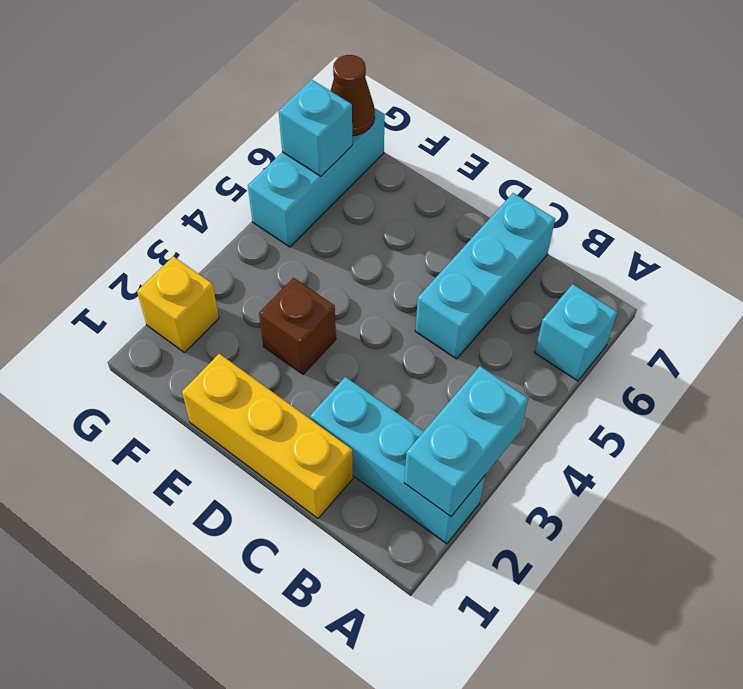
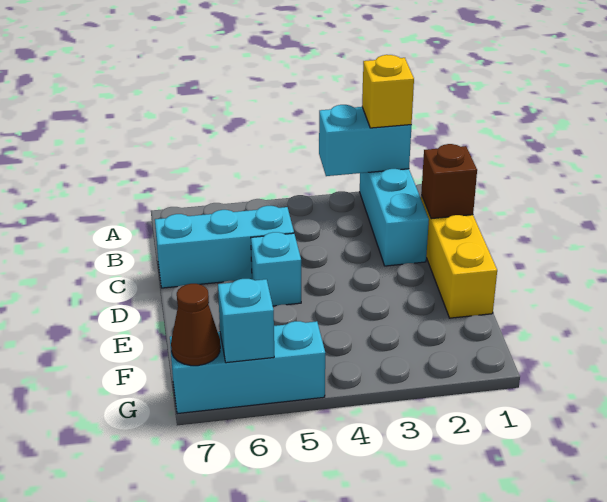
cyan 1x1 brick [535,284,617,381] -> cyan 1x1 brick moved to [251,232,301,306]
brown 1x1 brick [259,278,336,374] -> brown 1x1 brick moved to [421,144,477,219]
yellow 1x1 brick [137,256,219,353] -> yellow 1x1 brick moved to [362,55,414,128]

